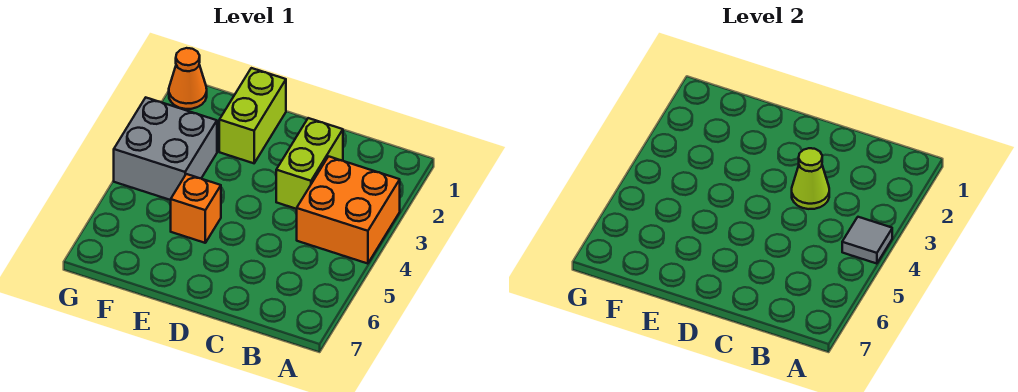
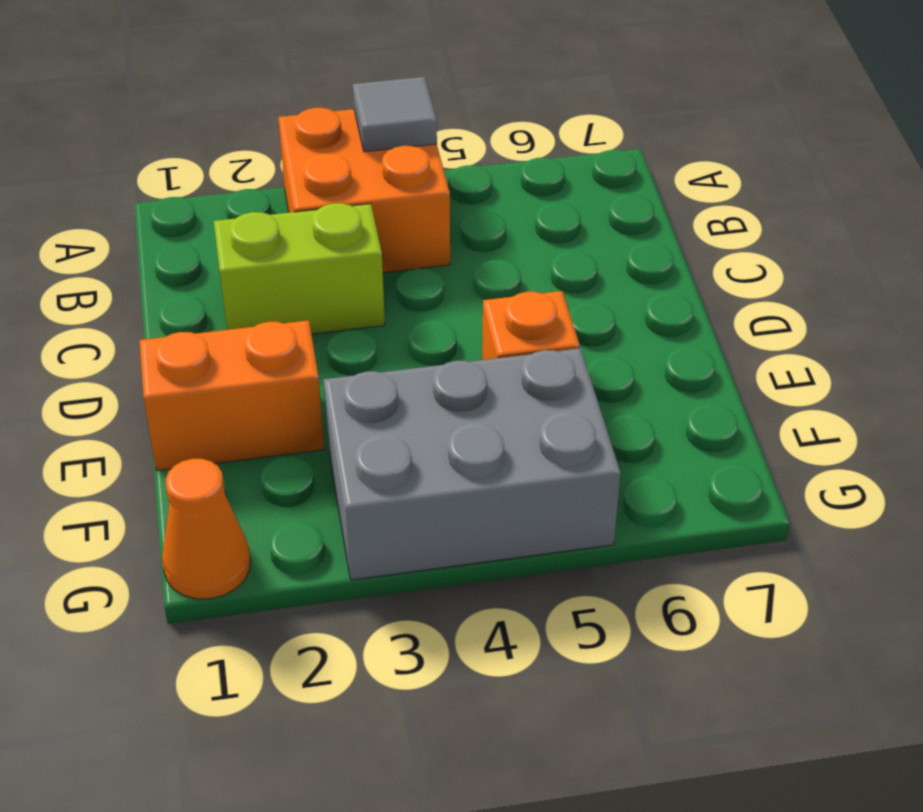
lime 1x1 cone [792,148,829,209] -> none
lime 1x2 brick [219,68,286,163] -> orange 1x2 brick [139,320,324,471]
grey 2x2 brick [114,98,217,200] -> grey 2x3 brick [324,348,620,580]

